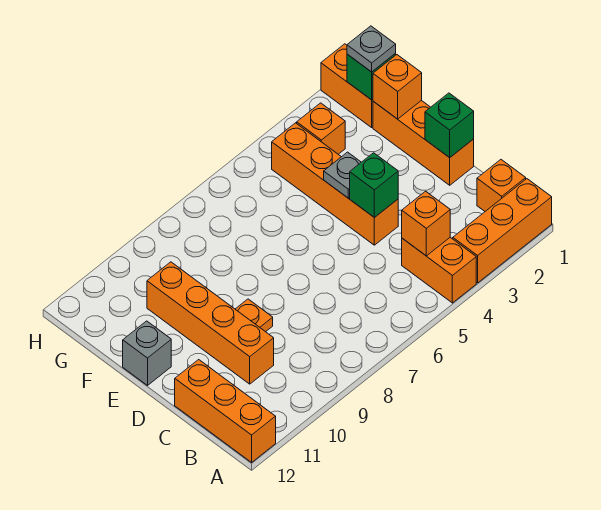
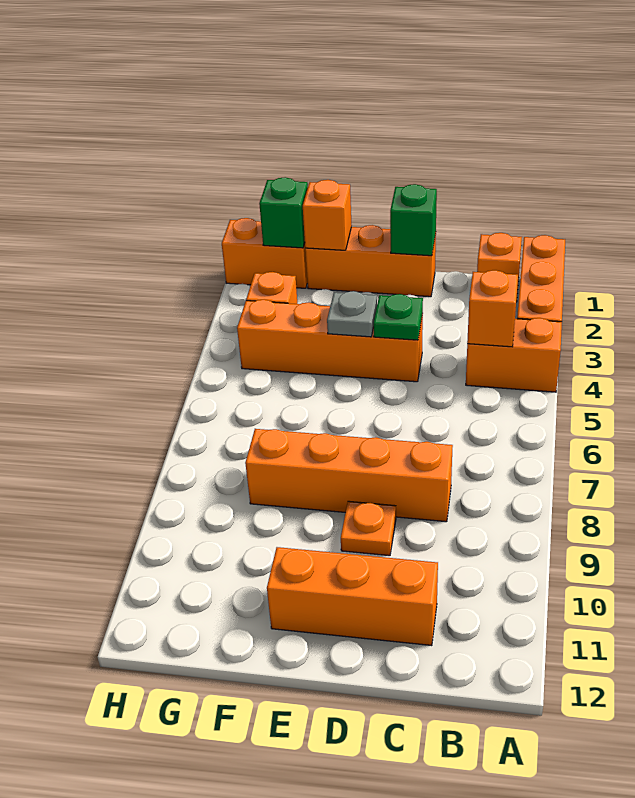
orange 1x3 brick [175,360,276,462] -> orange 1x3 brick moved to [267,547,438,646]
orange 1x4 brick [147,262,274,384] -> orange 1x4 brick moved to [245,429,453,522]
green 1x1 brick [350,153,398,218] -> green 1x1 plate [374,294,423,340]
grey 1x1 brick [123,321,171,385] -> none
grey 1x1 plate [347,26,396,72] -> none

